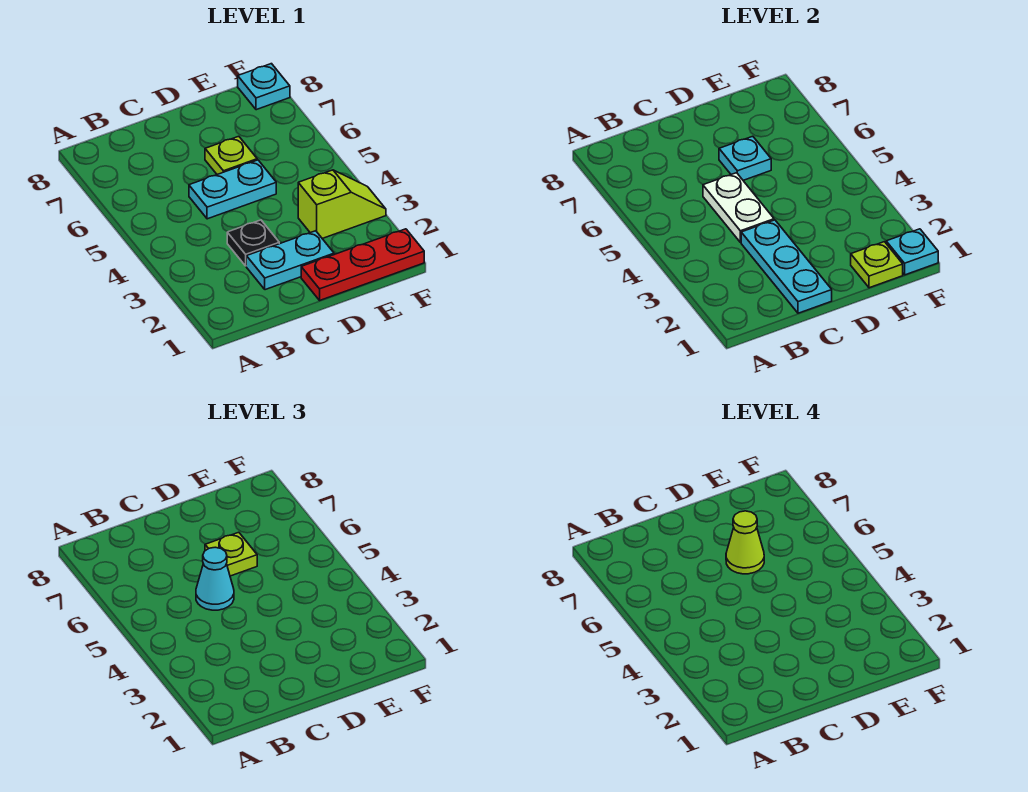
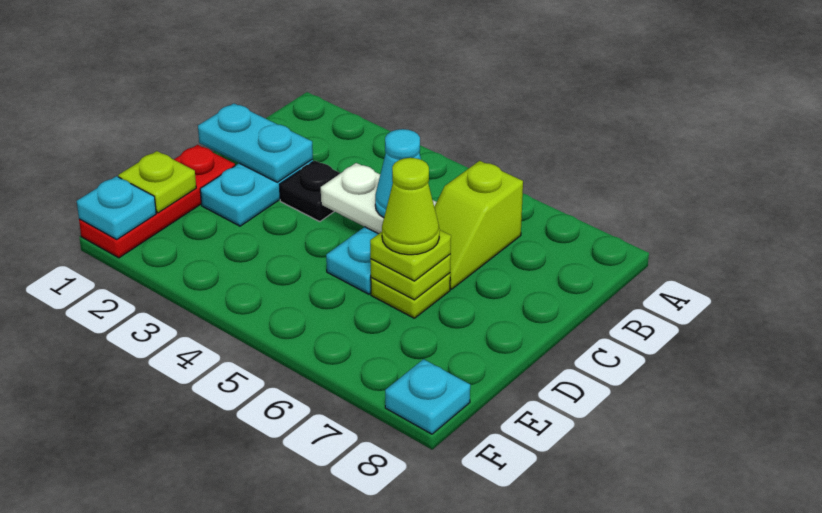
cyan 1x3 plate [741,220,832,313] -> cyan 1x2 plate [198,103,313,182]
cyan 1x1 plate [719,136,771,180] -> lime 1x1 plate [370,255,451,300]
lime 1x2 slope [298,170,386,239] -> lime 1x2 slope moved to [434,161,523,289]

